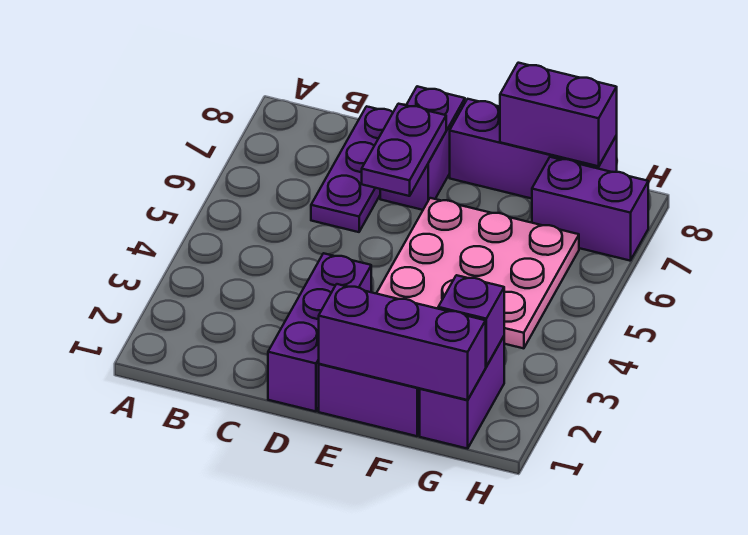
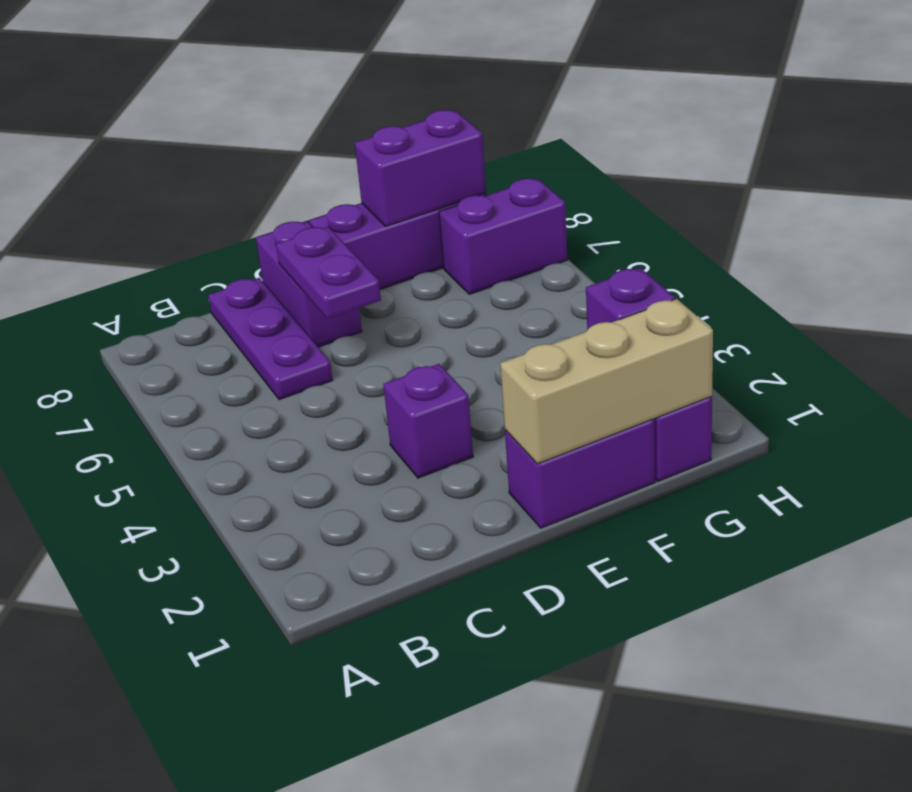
purple 1x3 brick [268,253,371,411] -> purple 1x1 brick [383,364,473,478]
purple 1x3 brick [319,284,486,400] -> tan 1x3 brick [500,299,713,464]
pink 3x3 plate [376,198,579,348] -> none

